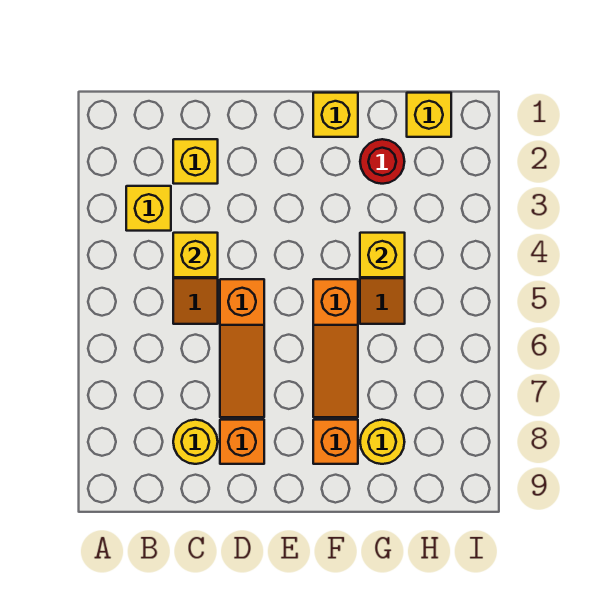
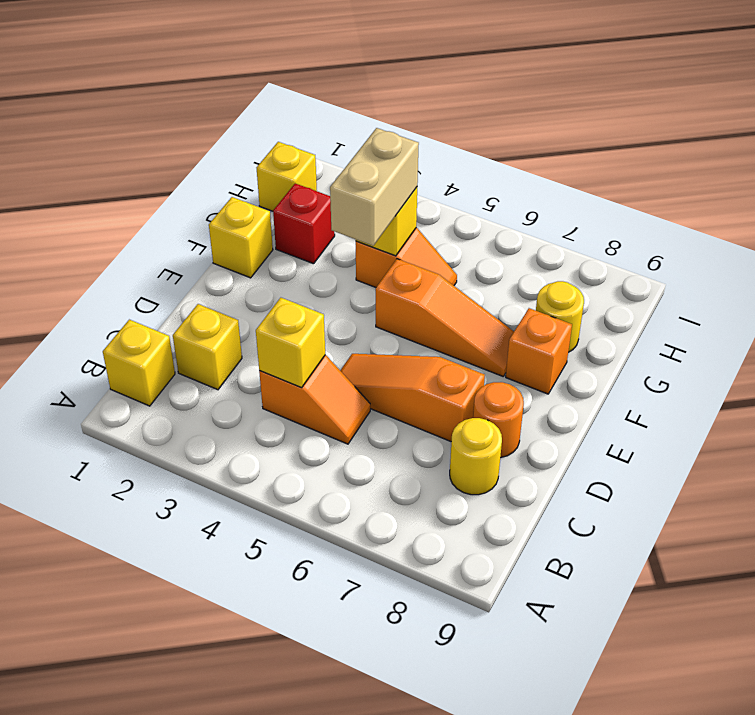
yellow 1x1 brick [126,186,171,231] -> yellow 1x1 brick moved to [103,320,175,406]
orange 1x3 slope [220,279,264,417] -> orange 1x3 slope turned to [340,354,485,442]
orange 1x1 brick [220,420,264,464] -> orange 1x1 round brick [473,382,524,458]
none -> tan 1x2 brick [330,128,419,246]
red 1x1 round brick [360,139,405,184] -> red 1x1 brick [273,183,335,264]

